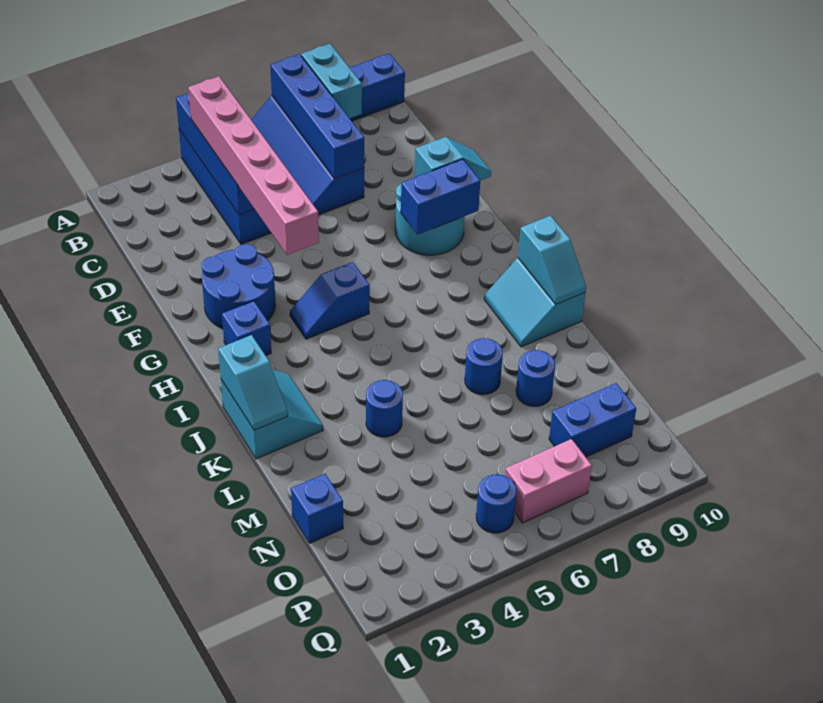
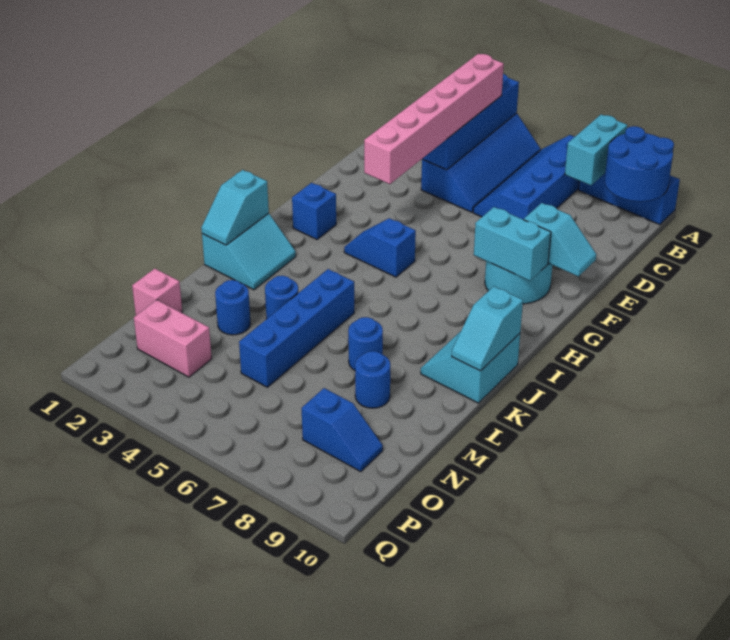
blue 1x4 brick [270,54,364,179] -> blue 1x4 brick moved to [239,269,354,387]
blue 2x2 round brick [202,244,275,329] -> blue 2x2 round brick moved to [605,126,674,202]
blue 1x2 brick [401,159,480,234] -> cyan 1x2 brick [474,207,551,281]
blue 1x1 brick [291,474,343,543] -> pink 1x1 brick [132,269,182,315]
blue 1x2 brick [549,383,636,457] -> blue 1x2 slope [302,388,383,472]
blue 1x1 round brick [476,474,517,533] -> blue 1x1 round brick moved to [215,280,251,335]
pink 1x2 brick [505,439,592,523] -> pink 1x2 brick moved to [134,300,212,377]

